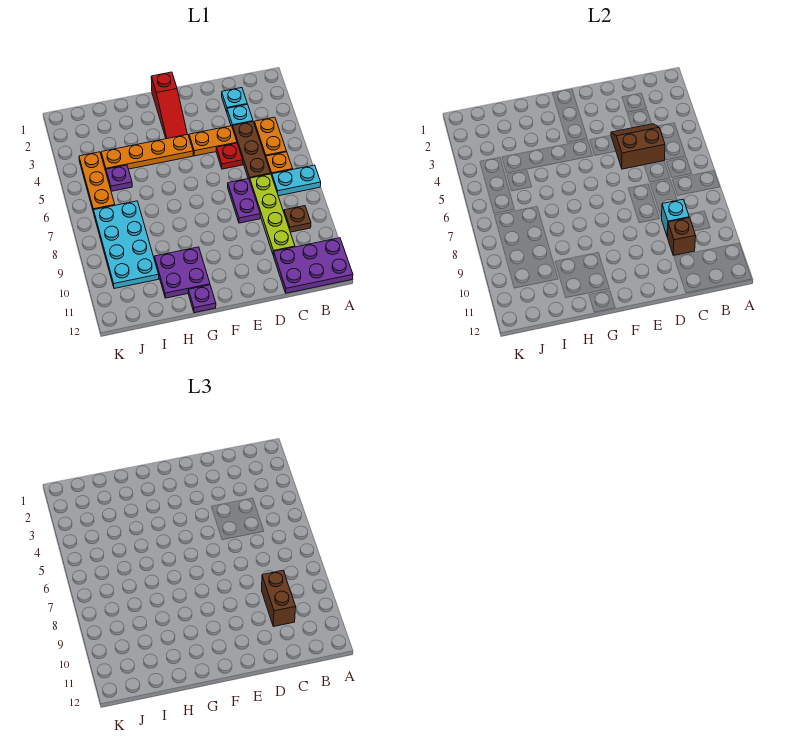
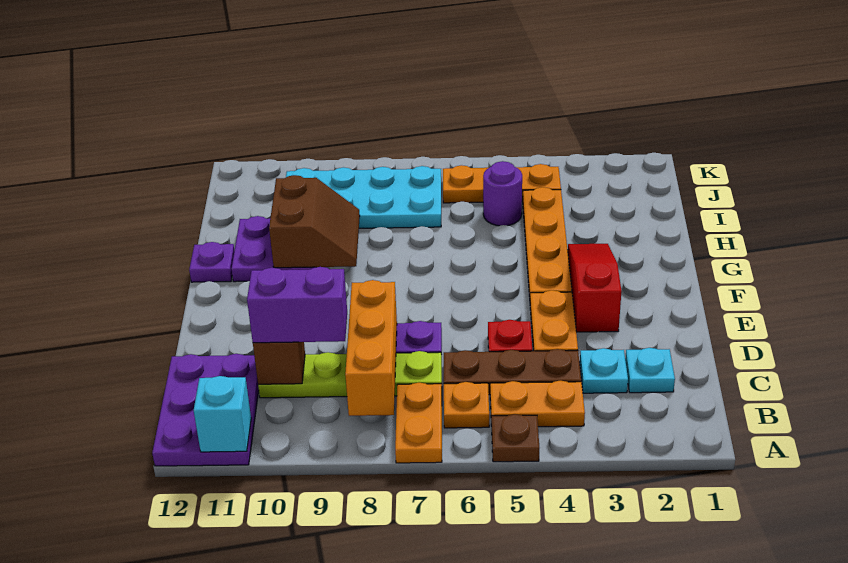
cyan 1x2 plate [272,165,321,196] -> orange 1x2 plate [395,382,442,463]
none -> orange 1x3 brick [345,280,397,416]
brown 1x1 plate [284,206,311,232] -> brown 1x1 plate moved to [492,414,539,462]
brown 2x2 slope [611,124,665,169] -> brown 2x2 slope moved to [269,175,360,268]
cyan 1x1 brick [661,199,689,237] -> cyan 1x1 brick moved to [194,376,251,452]
brown 1x2 brick [261,570,296,627] -> purple 1x2 brick [247,267,347,343]
red 1x3 slope [151,72,187,139] -> red 1x3 slope turned to [568,244,621,332]
purple 1x1 plate [106,165,132,191] -> purple 1x1 round brick [483,161,522,226]

